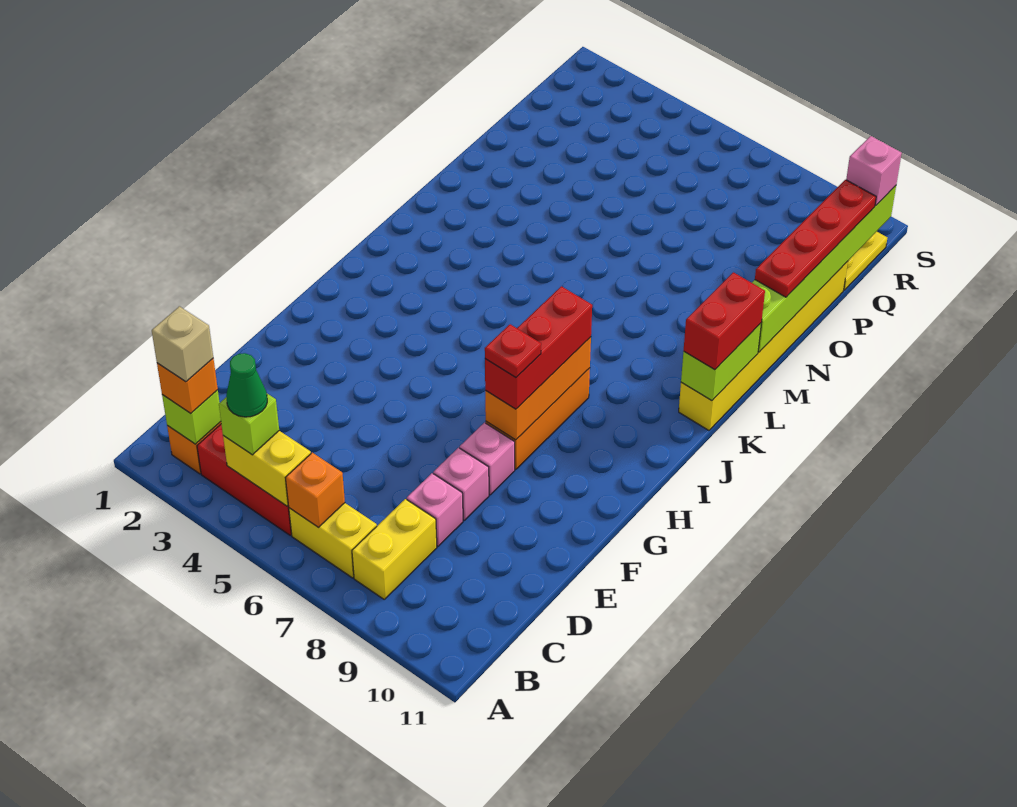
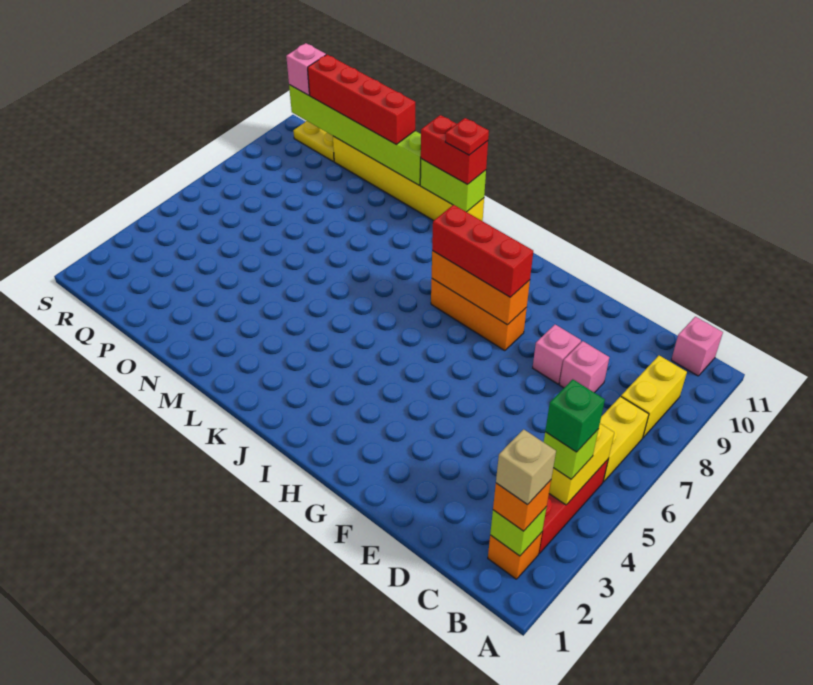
green 1x1 cone [226,353,267,417] -> green 1x1 brick [545,379,605,452]
orange 1x1 brick [286,452,345,528] -> none
yellow 1x2 brick [352,499,437,599] -> yellow 1x2 brick turned to [621,356,687,438]
pink 1x1 brick [460,423,515,495] -> pink 1x1 brick moved to [671,317,723,376]
red 1x1 plate [485,324,541,377] -> red 1x1 plate moved to [445,118,489,155]
red 1x4 plate [755,180,876,297] -> red 1x4 brick [308,55,415,144]

